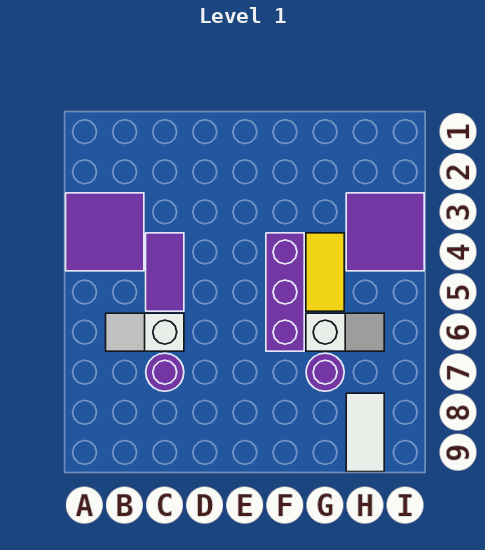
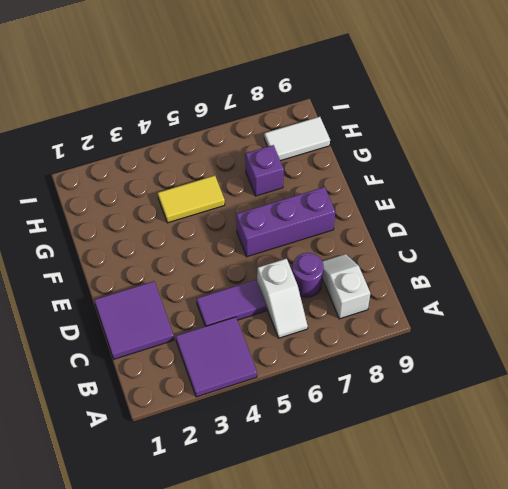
purple 1x3 brick [266,233,304,351] -> purple 1x3 brick moved to [236,187,335,257]
white 1x2 slope [306,313,384,351] -> white 1x2 slope moved to [322,254,370,319]
purple 1x1 round brick [306,353,344,391] -> purple 1x1 brick [246,145,284,196]
purple 2x2 tile [346,193,424,271] -> purple 2x2 tile moved to [94,281,174,359]

